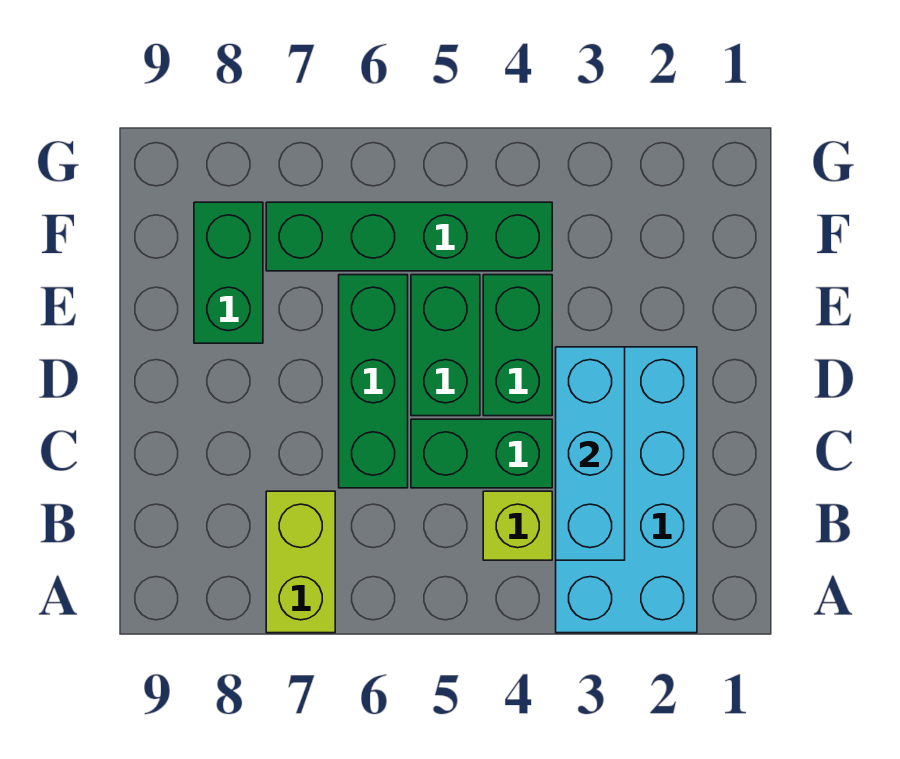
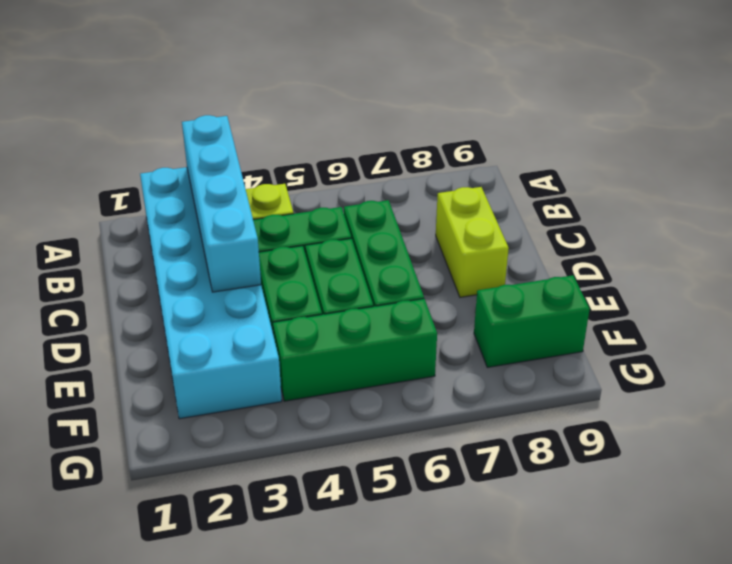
cyan 2x4 brick [556,347,697,633] -> cyan 2x6 brick [140,167,282,419]
lime 1x2 brick [266,491,335,633] -> lime 1x2 brick moved to [436,187,509,297]
cyan 1x3 brick [556,347,625,560] -> cyan 1x4 brick [182,115,261,292]
green 1x2 brick [194,202,263,343] -> green 1x2 brick turned to [474,275,590,367]
green 1x4 brick [266,202,552,271] -> green 1x3 brick [273,299,437,401]

